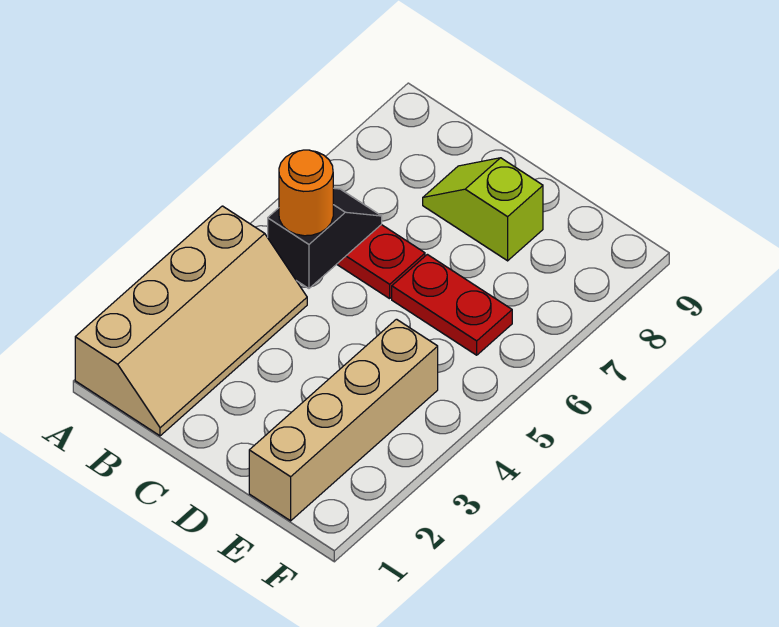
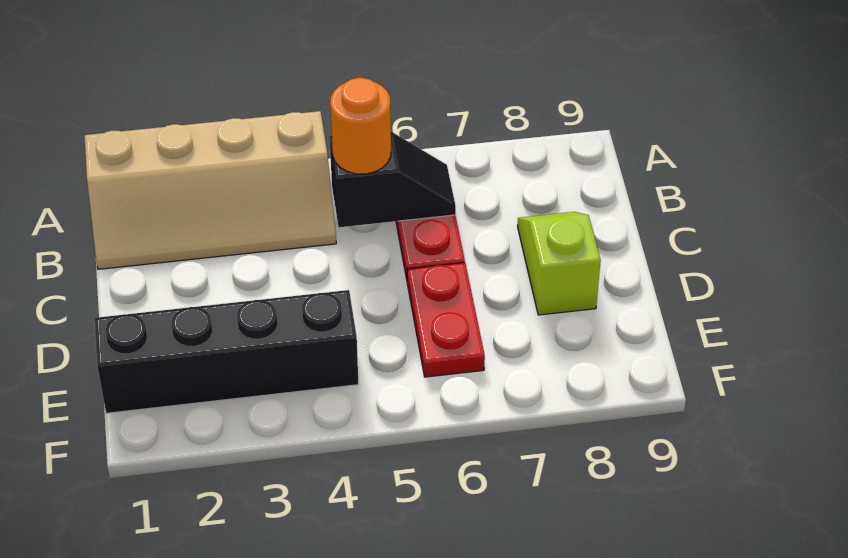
tan 1x4 brick [249,319,438,521] -> black 1x4 brick [95,290,358,413]

